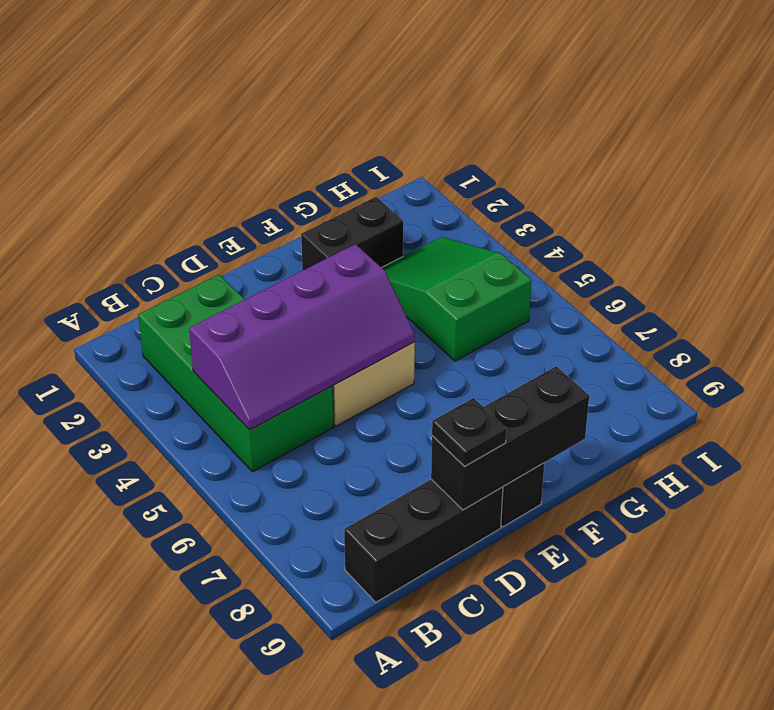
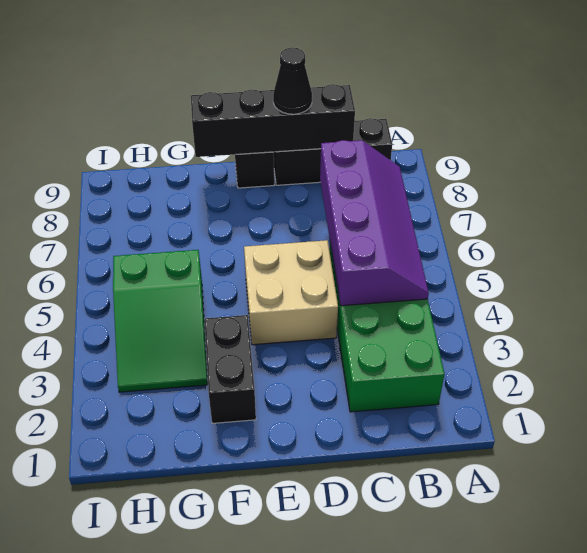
purple 2x4 slope [189,244,415,430] -> purple 2x4 slope turned to [320,140,429,306]
black 1x3 brick [431,366,589,510] -> black 1x4 brick [191,84,355,157]
black 1x1 plate [432,398,506,466] -> black 1x1 cone [273,47,312,114]
black 1x2 brick [301,197,403,270] -> black 1x2 brick turned to [205,315,256,423]

